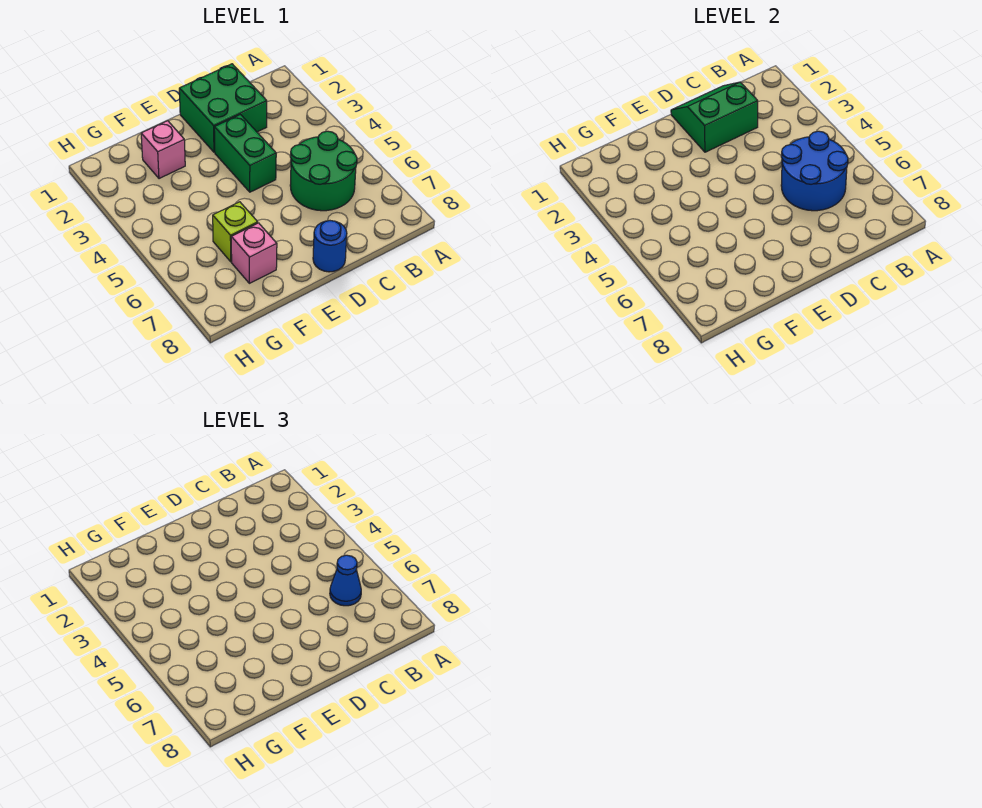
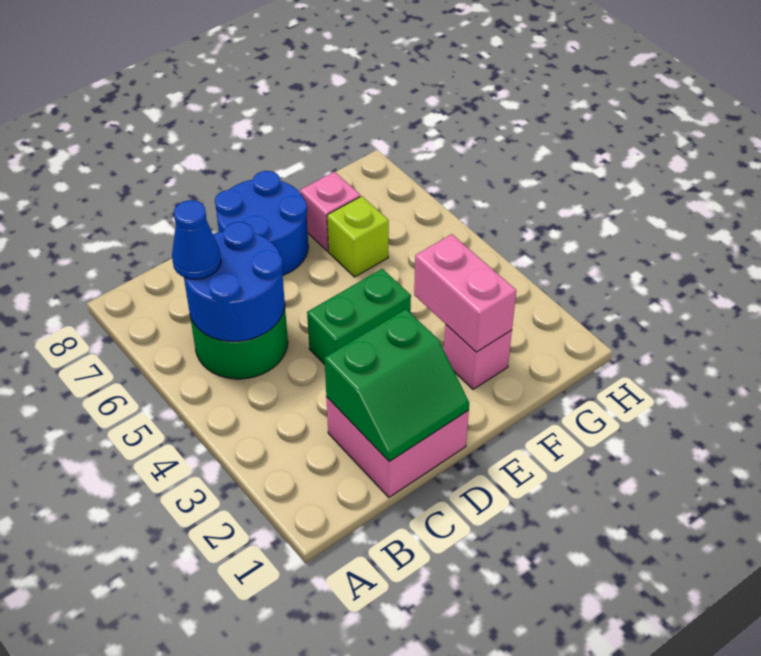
green 2x2 brick [179,64,267,152] -> pink 2x2 brick [326,397,469,497]
green 1x2 brick [214,115,276,192] -> green 1x2 brick turned to [307,269,411,365]
blue 1x1 round brick [313,221,347,272] -> blue 2x2 round brick [215,171,308,275]
none -> pink 1x2 brick [414,234,516,352]

